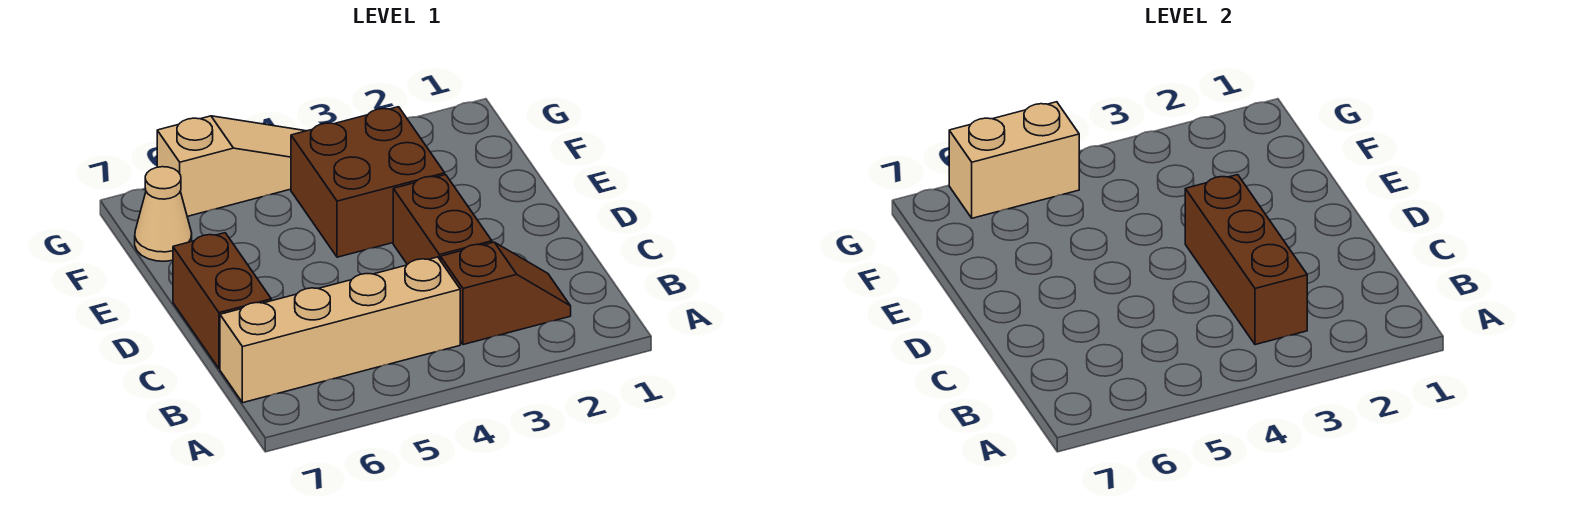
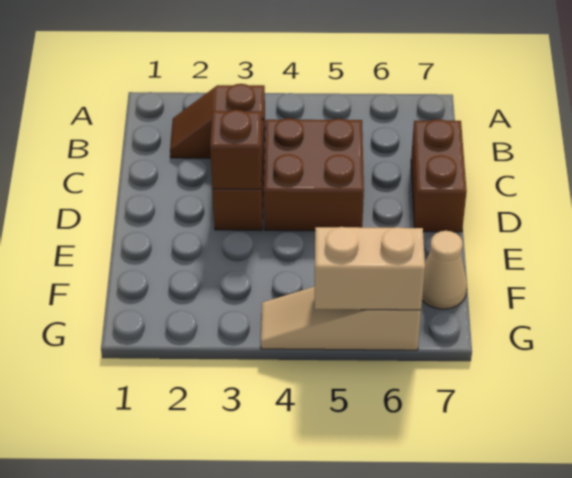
brown 1x3 brick [1185,175,1307,345] -> brown 1x1 brick [210,110,262,189]
tan 1x4 brick [220,257,460,403] -> none
brown 2x2 brick [291,107,445,257] -> brown 2x2 brick moved to [264,118,364,231]

